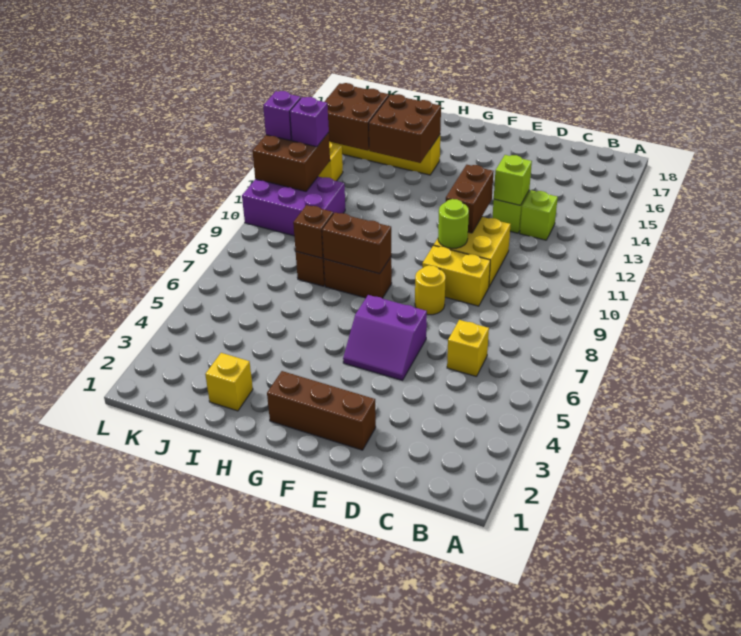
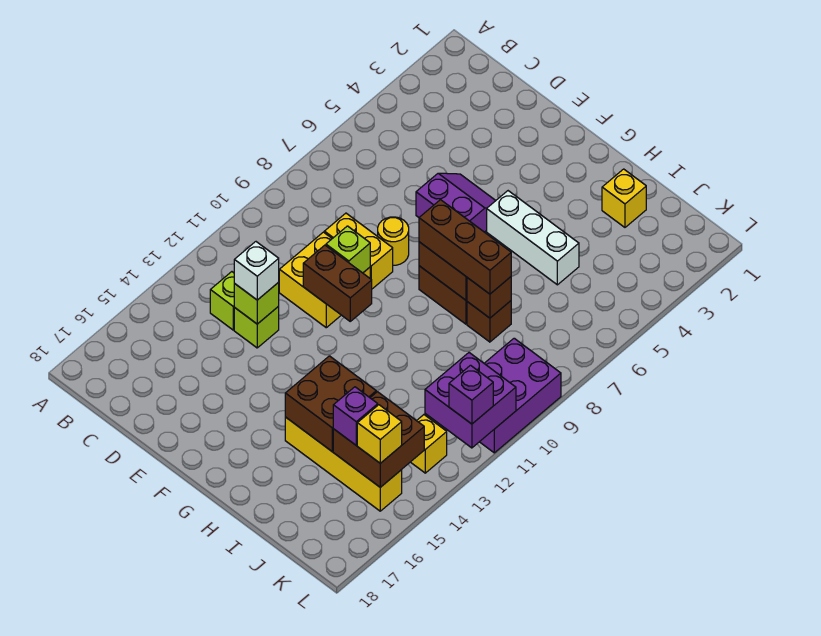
yellow 1x1 brick [447,320,489,377] -> yellow 1x1 brick moved to [357,405,402,463]
none -> white 1x1 brick [234,242,279,300]
brown 1x3 brick [267,371,376,450] -> brown 1x3 brick moved to [419,200,511,294]
lime 1x1 round brick [438,199,469,248] -> lime 1x1 brick [326,226,370,273]
brown 1x2 brick [446,165,494,233] -> brown 1x2 brick turned to [303,245,372,321]
none -> white 1x3 brick [487,191,579,285]
purple 2x3 brick [242,177,345,236] -> purple 2x3 brick turned to [480,338,561,453]
brown 2x2 brick [253,133,330,191] -> purple 2x2 brick [425,353,516,448]
purple 1x1 brick [290,97,329,147] -> purple 1x1 brick moved to [333,387,378,445]

